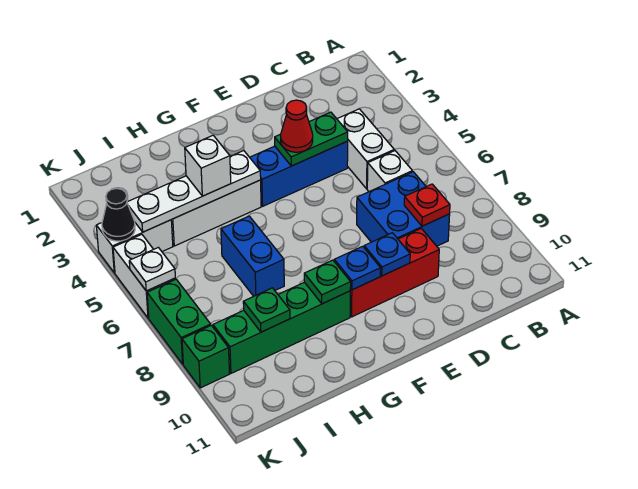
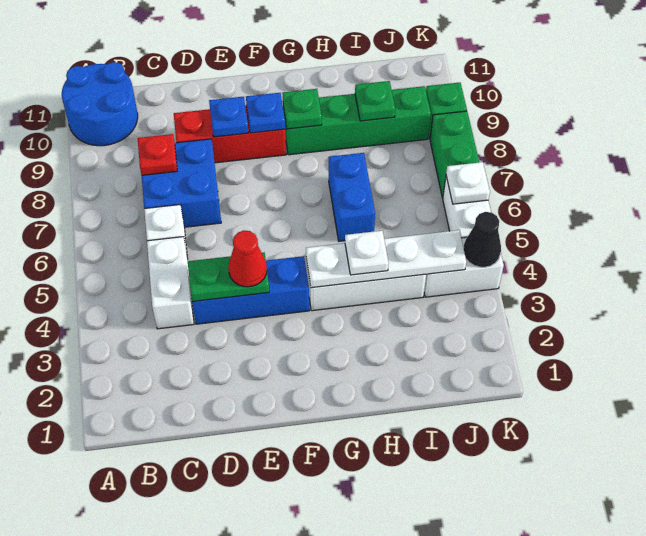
none -> blue 2x2 round brick [62,62,138,146]
white 1x1 brick [185,135,231,196] -> white 1x1 plate [345,231,389,275]

